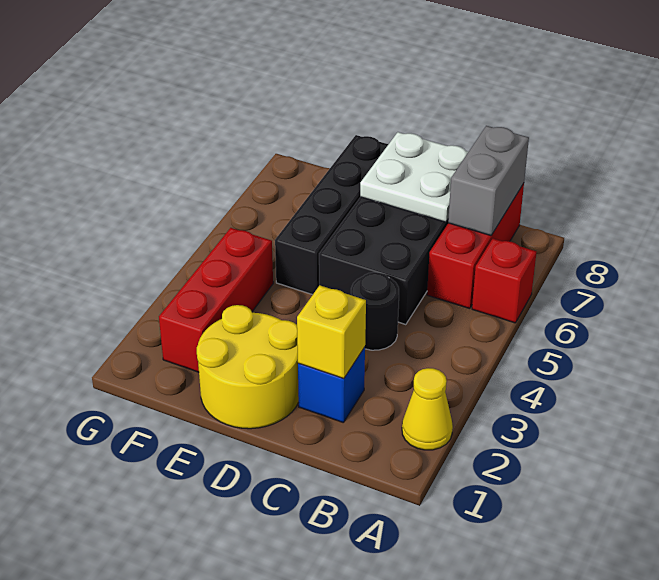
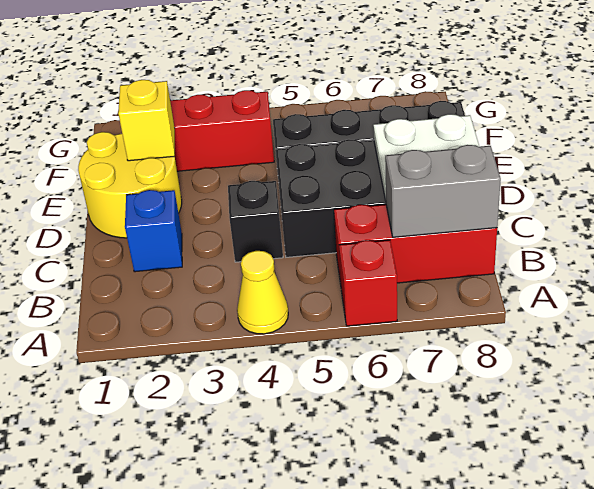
yellow 1x1 cone [402,368,453,450] -> yellow 1x1 cone moved to [237,251,288,334]
yellow 1x1 brick [297,285,366,379] -> yellow 1x1 brick moved to [118,80,175,161]
black 1x1 round brick [351,272,399,350] -> black 1x1 brick [228,181,283,262]

